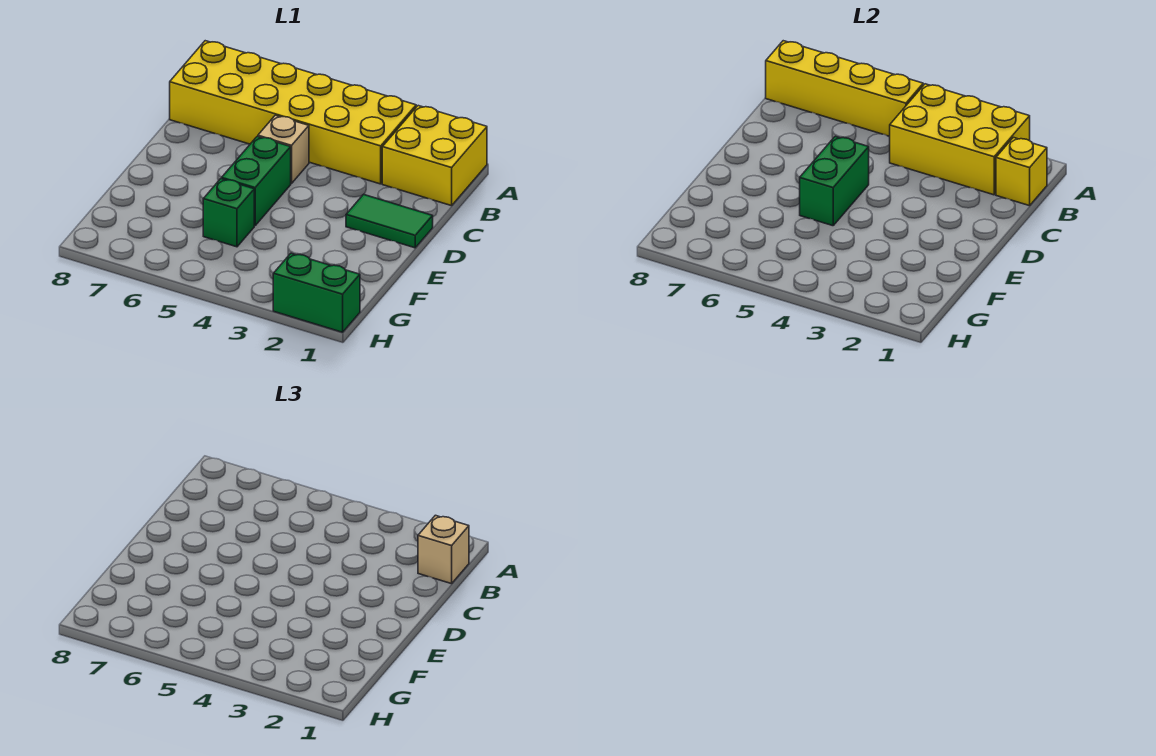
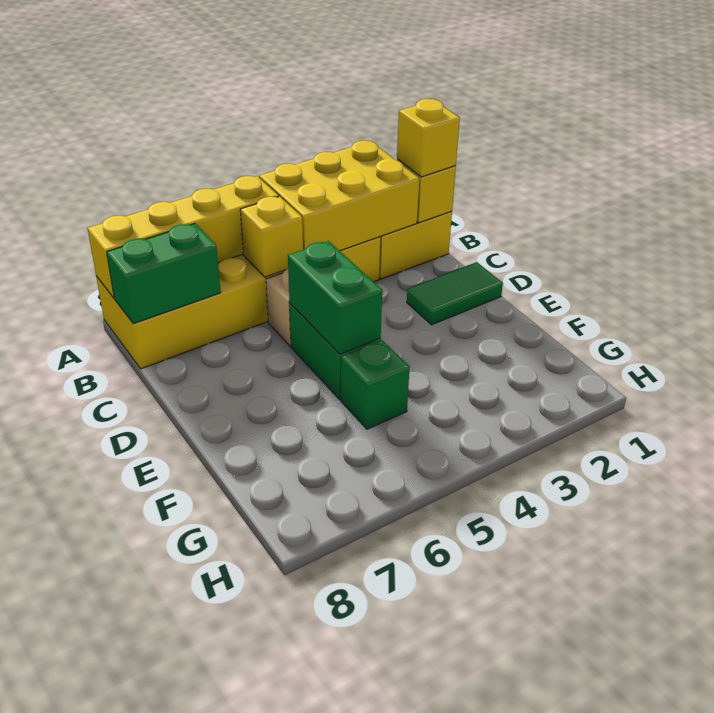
tan 1x1 brick [418,515,469,584] -> yellow 1x1 brick [397,99,460,177]
none -> yellow 1x1 brick [240,197,303,277]
green 1x2 brick [273,253,360,332] -> green 1x2 brick moved to [107,223,221,324]

